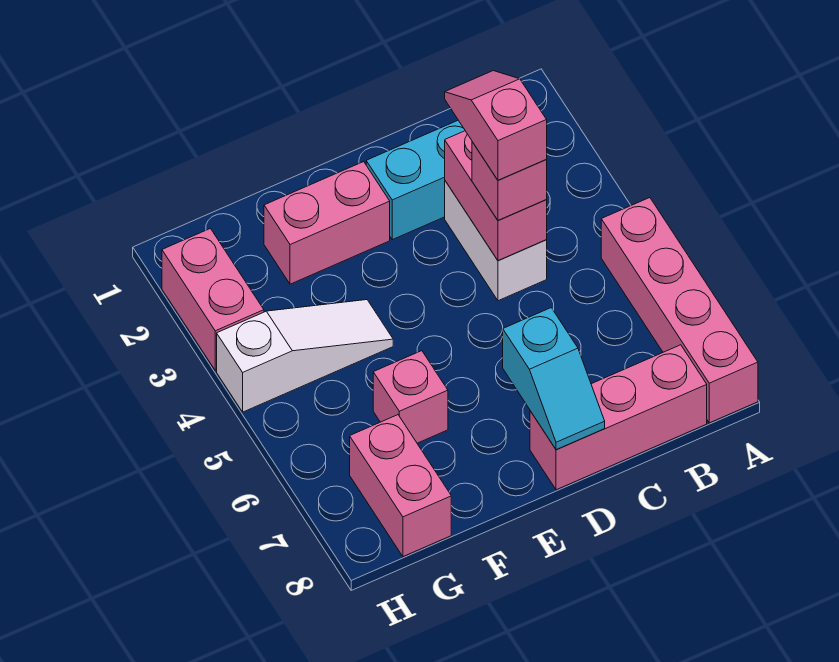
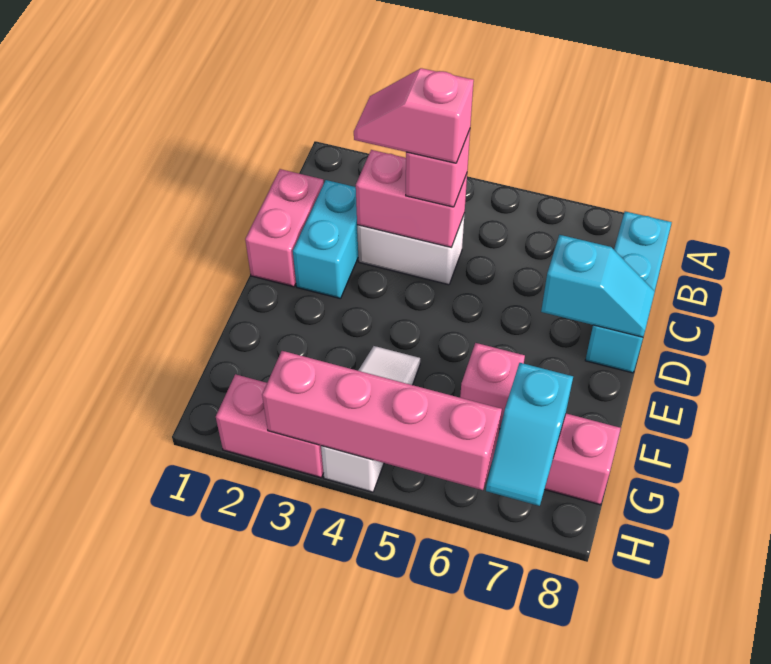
pink 1x4 brick [601,198,758,423] -> pink 1x4 brick moved to [262,351,502,490]
pink 1x3 brick [530,345,707,490] -> cyan 1x3 brick [585,211,672,373]
pink 1x2 brick [264,162,390,284] -> pink 1x2 brick moved to [245,169,324,287]
none -> cyan 1x2 slope [486,363,573,506]

